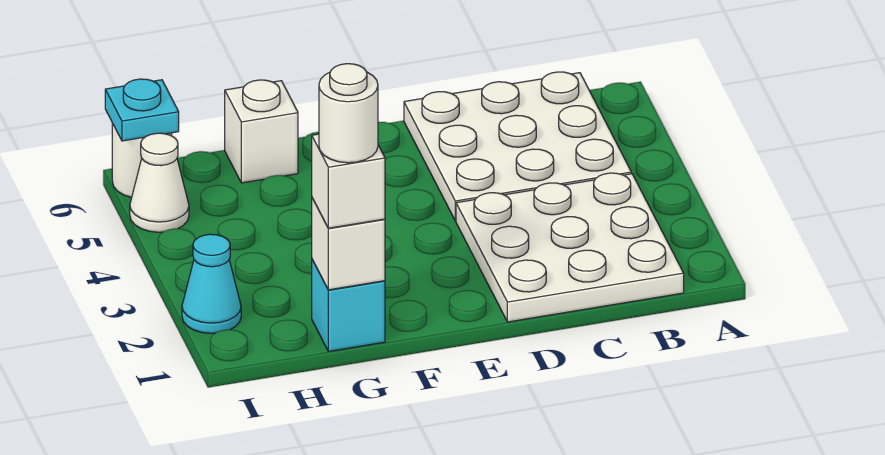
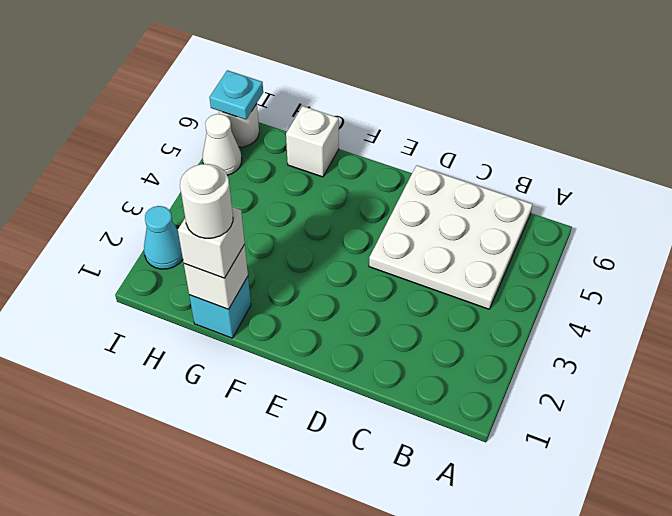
white 3x3 plate [456,173,684,322] -> none

